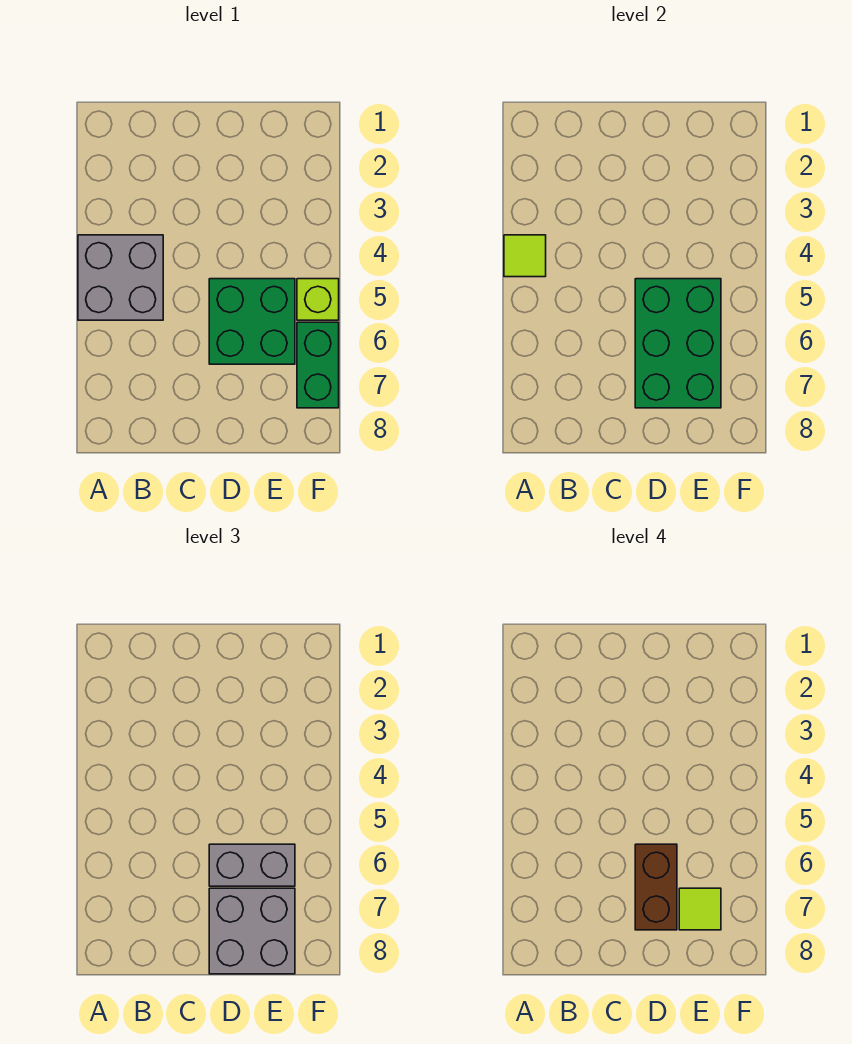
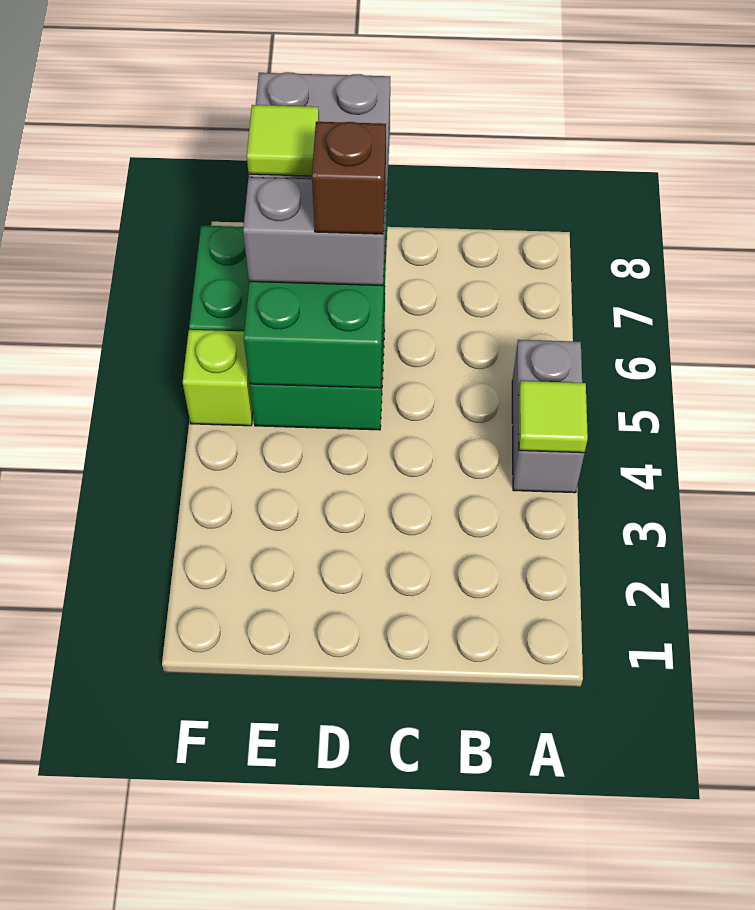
grey 2x2 brick [78,235,163,320] -> grey 1x2 brick [512,340,584,493]
brown 1x2 brick [635,844,677,930] -> brown 1x1 brick [312,122,386,234]

